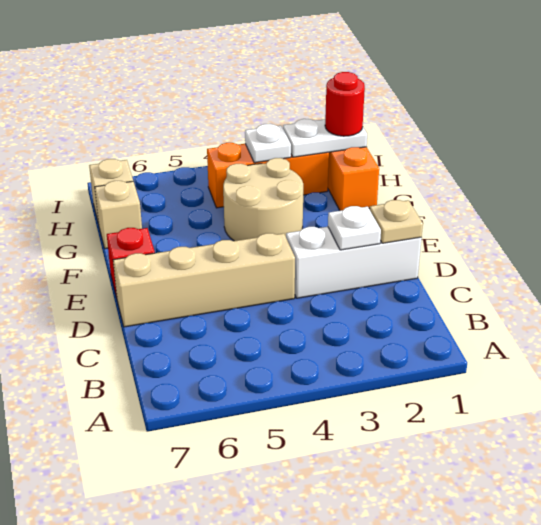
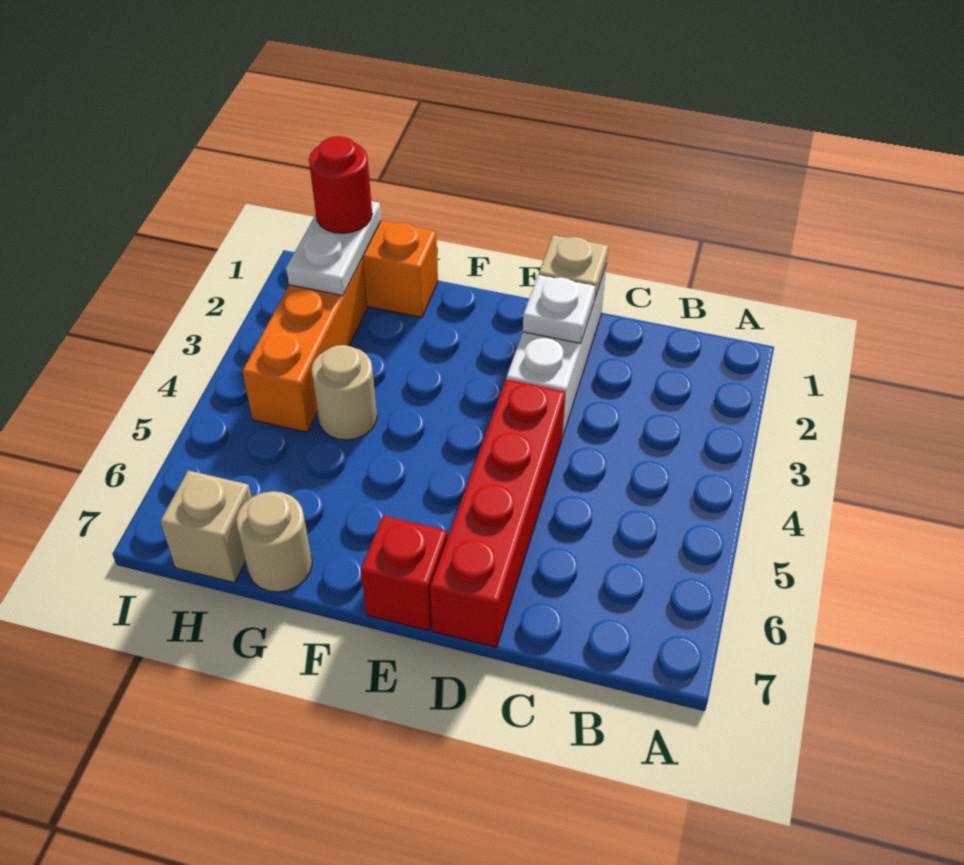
tan 1x4 brick [113,233,295,327] -> red 1x4 brick [430,379,565,647]
tan 2x2 round brick [223,158,303,241] -> tan 1x1 round brick [311,345,377,440]
tan 1x1 brick [95,181,142,249] -> tan 1x1 round brick [236,491,312,592]
white 1x1 plate [245,124,291,163] -> none

